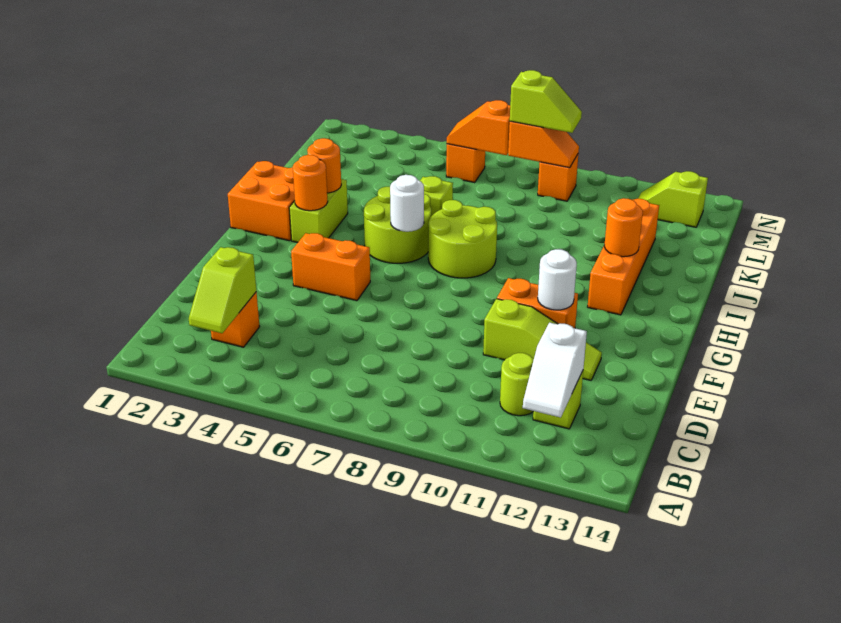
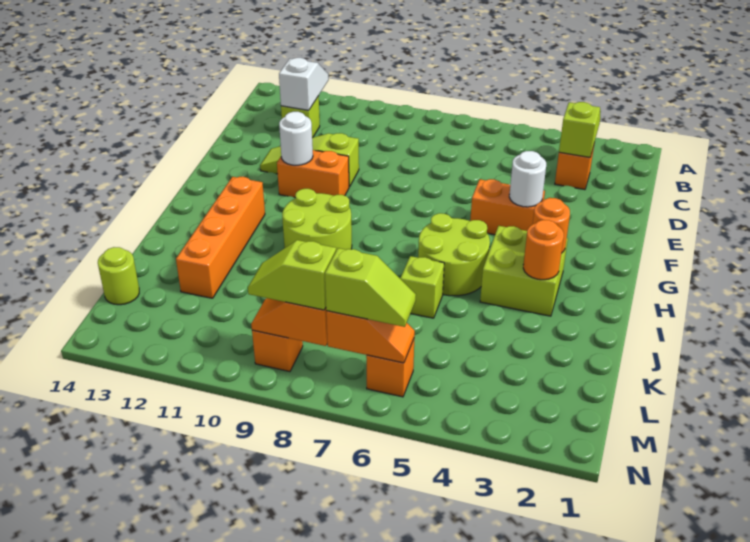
lime 1x1 round brick [500,353,534,416] -> lime 1x1 round brick moved to [98,247,139,305]
orange 2x2 brick [228,161,295,241] -> none
lime 1x2 brick [289,179,348,243] -> lime 2x2 brick [480,226,568,316]
white 1x1 round brick [390,175,424,232] -> white 1x1 round brick moved to [509,151,546,207]
lime 2x2 round brick [428,200,497,278] -> lime 2x2 round brick moved to [282,189,352,250]
orange 1x1 round brick [604,198,643,257] -> none
lime 1x2 slope [638,171,708,227] -> lime 1x2 slope moved to [325,248,416,327]

